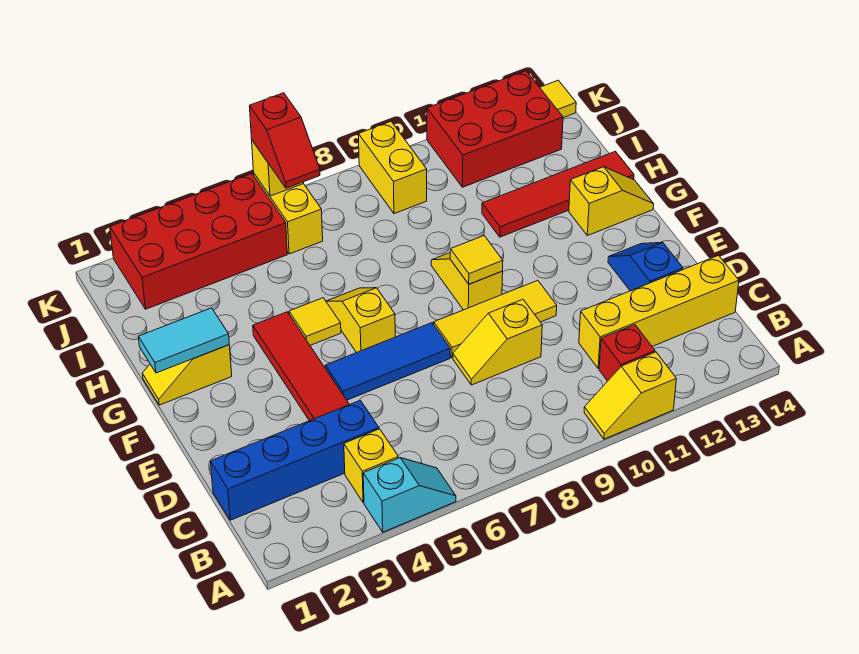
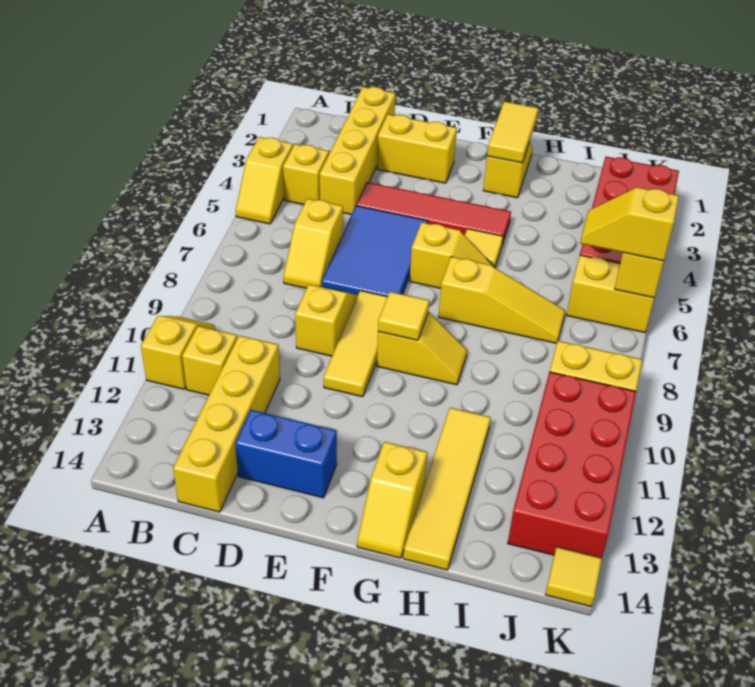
cyan 1x2 slope [363,458,456,532] -> yellow 1x2 slope [236,137,293,224]
red 1x1 brick [599,325,655,381] -> yellow 1x1 brick [182,326,237,395]
blue 1x4 brick [210,400,379,520] -> yellow 1x4 brick [320,87,395,214]
none -> yellow 1x2 slope [283,199,343,288]
none -> yellow 1x2 brick [377,114,457,183]
blue 1x2 slope [608,242,683,291] -> blue 1x2 brick [235,410,337,498]
blue 1x3 tile [325,323,450,400] -> blue 2x3 tile [322,206,428,296]
cyan 1x2 tile [139,308,229,373] -> yellow 1x2 tile [487,102,538,163]
none -> yellow 1x3 slope [439,257,565,343]
red 1x4 tile [482,151,634,237] -> yellow 1x4 tile [403,408,491,570]
red 1x2 slope [250,93,320,188] -> yellow 1x2 slope [580,187,679,261]
red 2x3 brick [427,71,563,187] -> red 2x4 brick [508,372,636,558]

